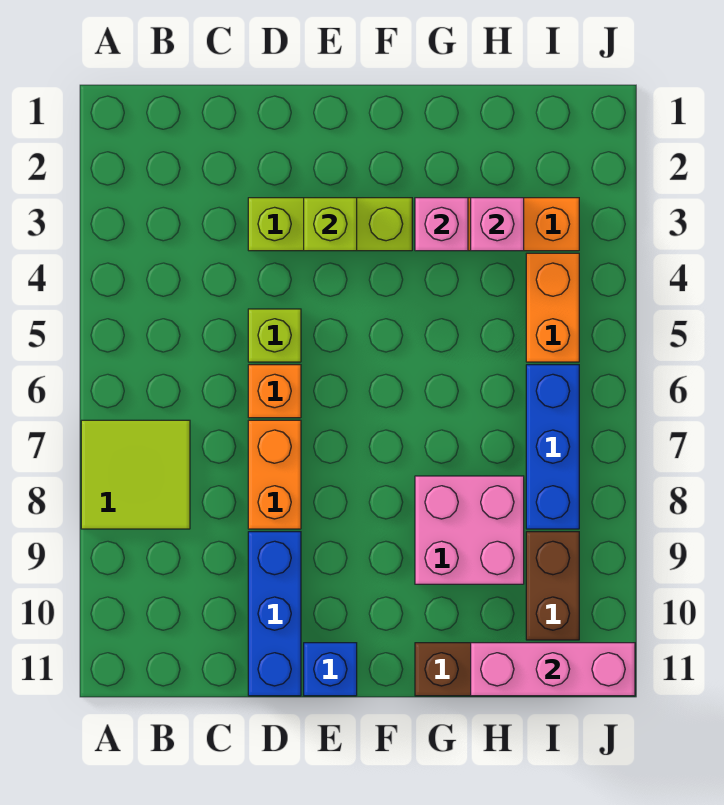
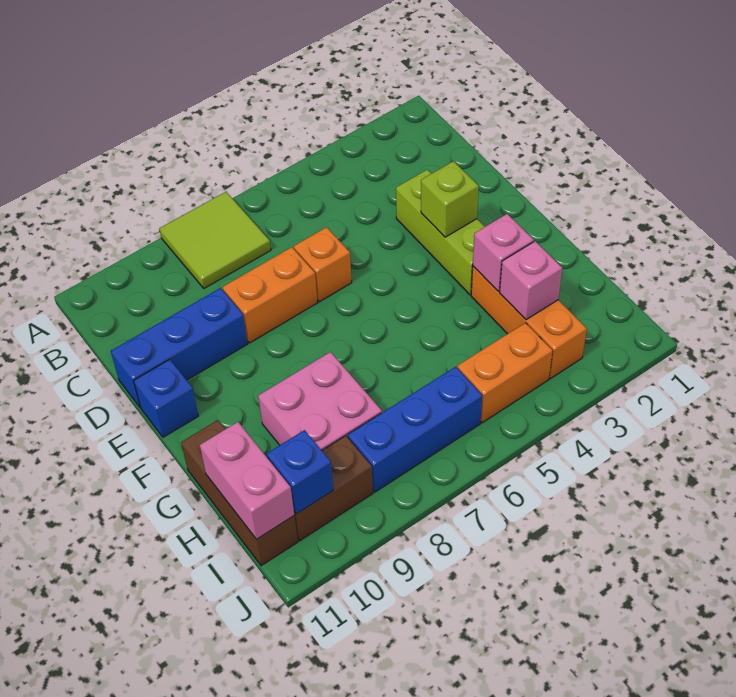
lime 1x1 brick [248,309,301,362] -> none
pink 1x3 brick [471,643,635,696] -> pink 1x2 brick [200,422,294,539]
none -> blue 1x1 brick [267,430,333,514]

